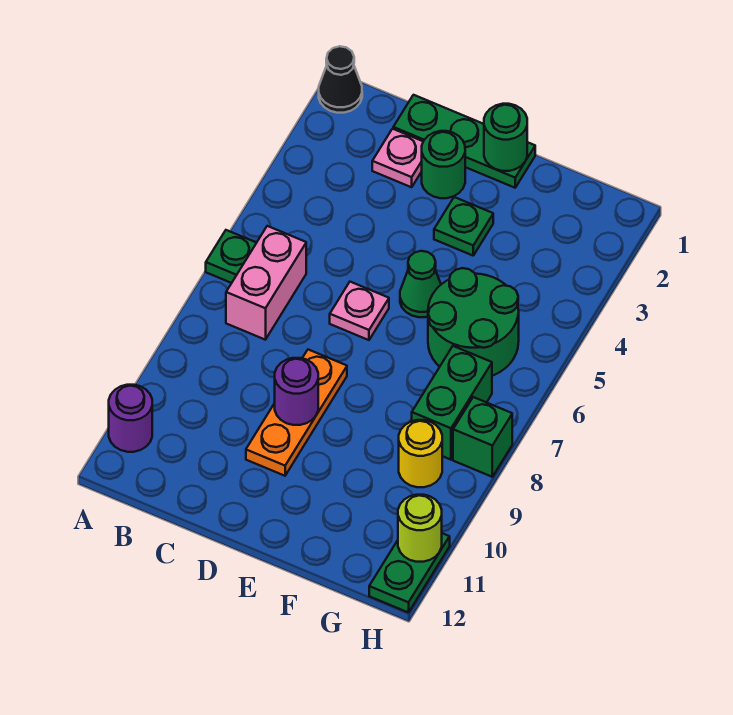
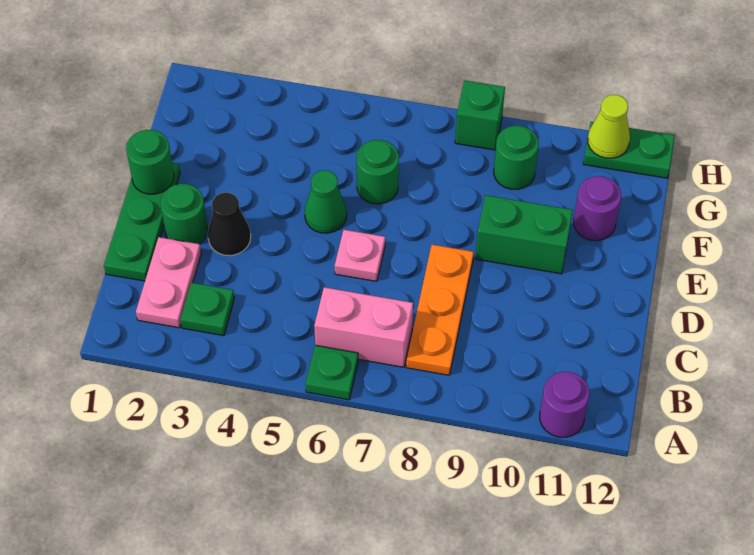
black 1x1 cone [319,46,362,113] -> black 1x1 cone moved to [208,193,251,256]
pink 1x1 plate [372,129,423,187] -> pink 1x2 plate [136,237,201,328]
orange 1x3 plate [246,350,347,476] -> orange 1x3 plate turned to [406,245,474,375]
purple 1x1 round brick [275,358,318,425] -> purple 1x1 round brick moved to [574,176,621,241]
green 1x1 plate [434,197,493,255] -> green 1x1 plate moved to [180,283,234,336]
green 2x2 round brick [428,268,519,376] -> green 1x1 round brick [357,140,399,204]
green 1x2 brick [412,346,492,460] -> green 1x2 brick moved to [476,195,573,274]
yellow 1x1 round brick [399,420,442,487] -> green 1x1 round brick [494,126,539,190]
lime 1x1 round brick [398,495,442,562] -> lime 1x1 cone [588,95,630,158]

